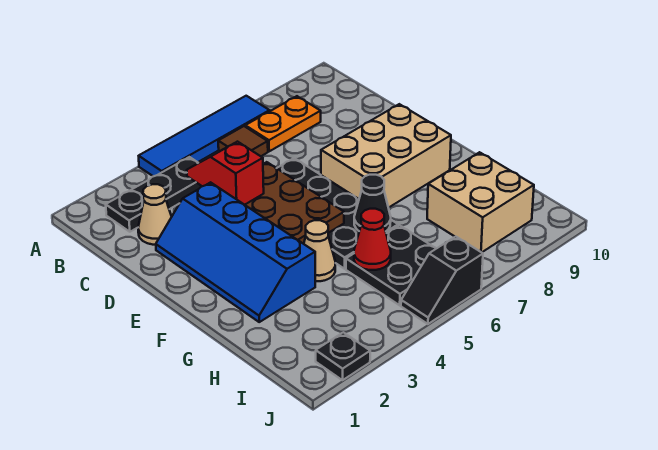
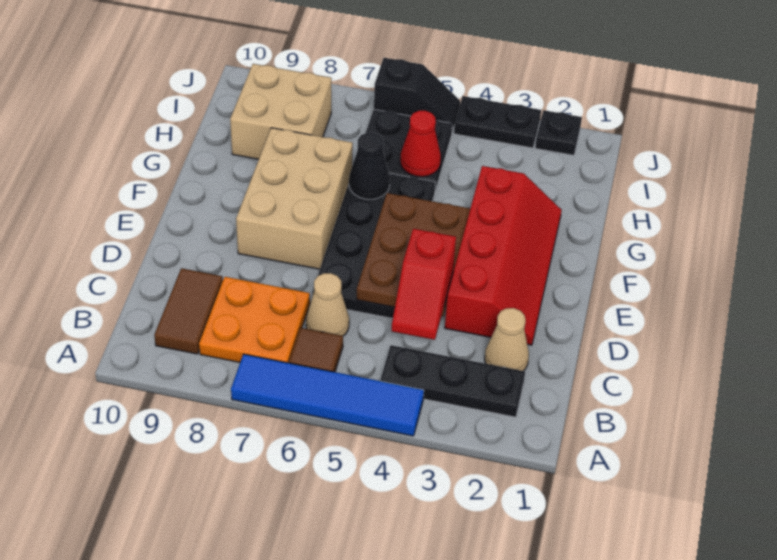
orange 1x2 plate [245,96,321,151] -> orange 2x2 plate [199,277,310,363]
none -> brown 1x2 tile [154,268,223,354]
blue 2x4 slope [156,182,315,322] -> red 2x4 slope [445,166,562,345]
tan 2x3 brick [321,104,451,208] -> tan 2x3 brick turned to [236,128,353,269]
tan 1x1 cone [304,220,335,281] -> tan 1x1 cone moved to [306,273,349,336]
none -> black 1x2 plate [454,96,541,148]

